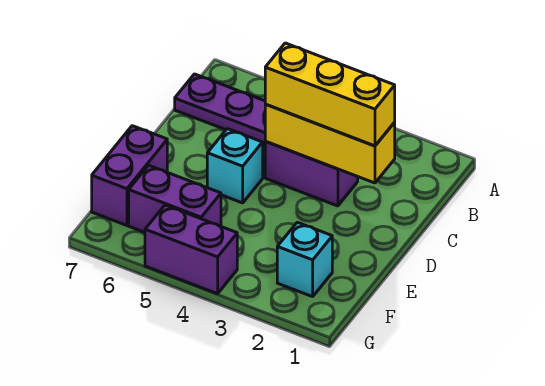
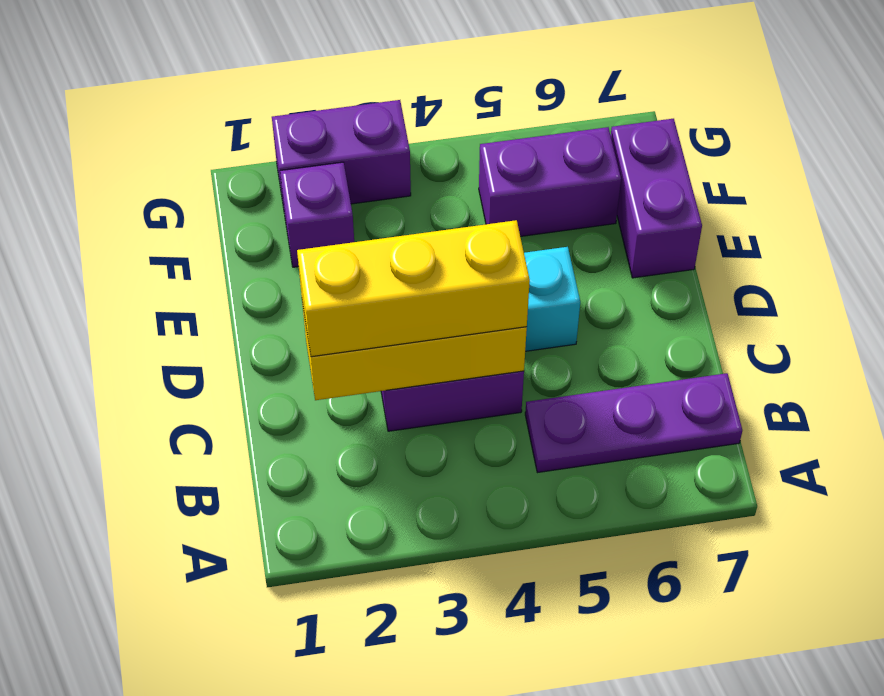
cyan 1x1 brick [277,222,332,297] -> purple 1x1 brick [280,162,354,267]
purple 1x2 brick [145,205,237,294] -> purple 1x2 brick moved to [272,100,411,207]

